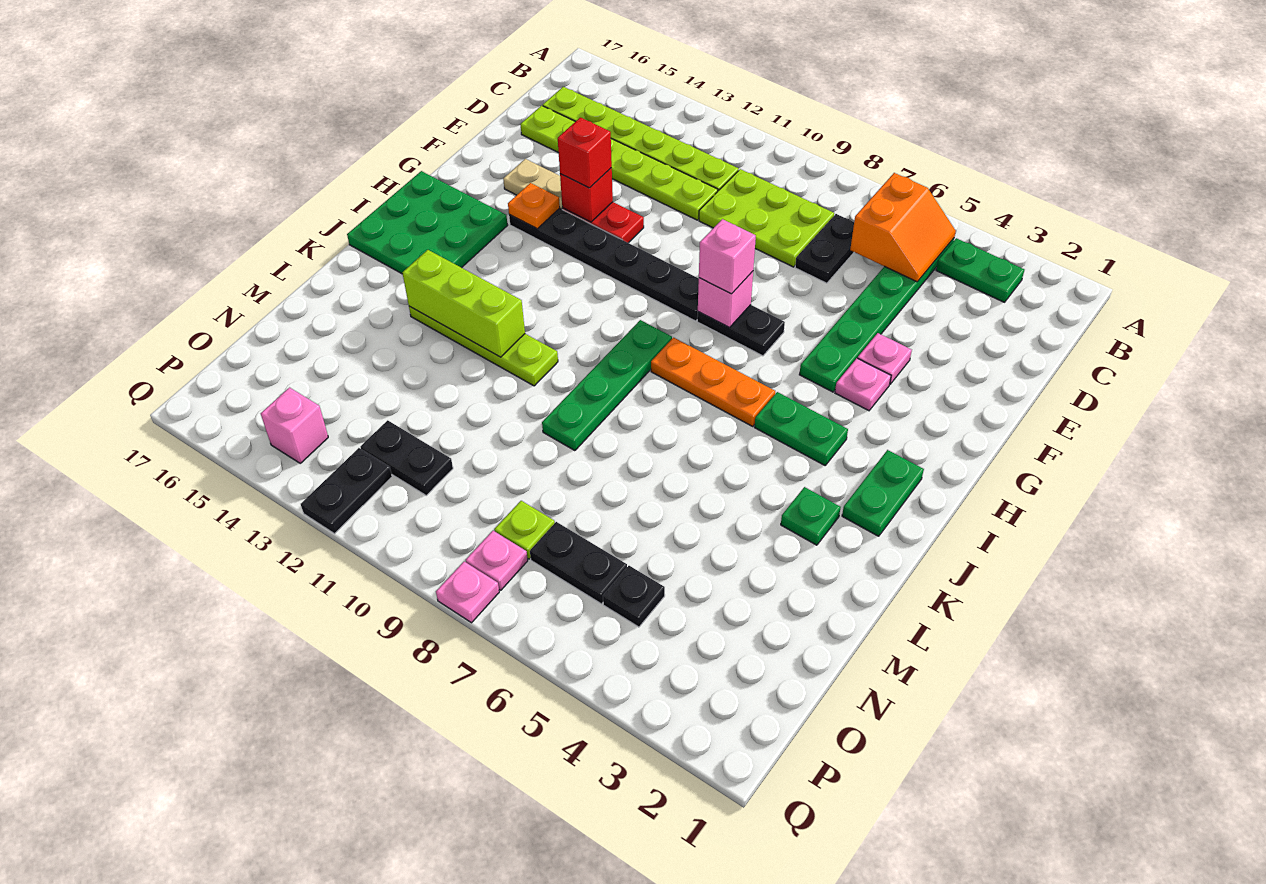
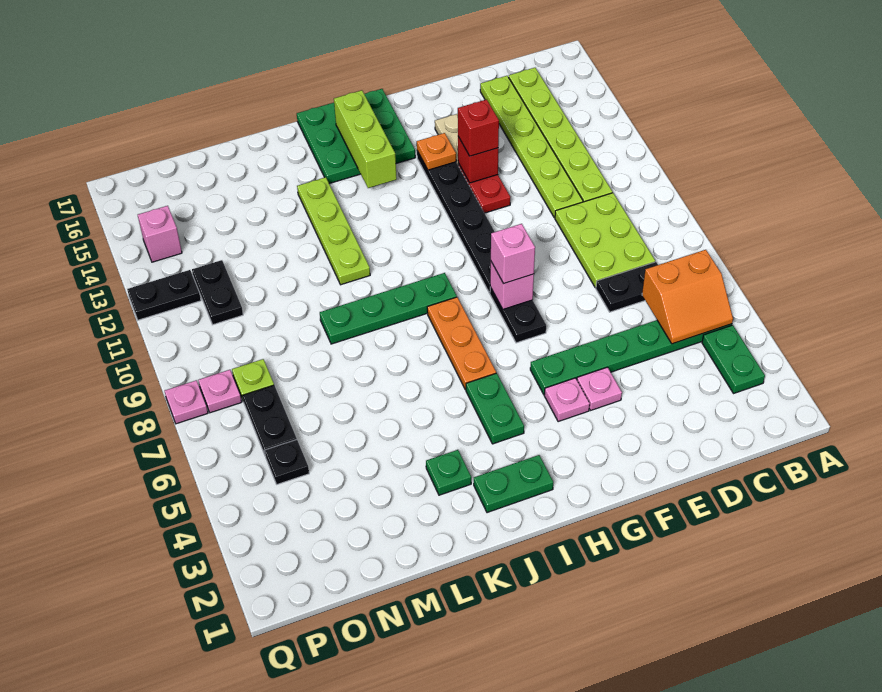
lime 1x3 brick [402,250,525,357] -> lime 1x3 brick moved to [334,90,397,188]

